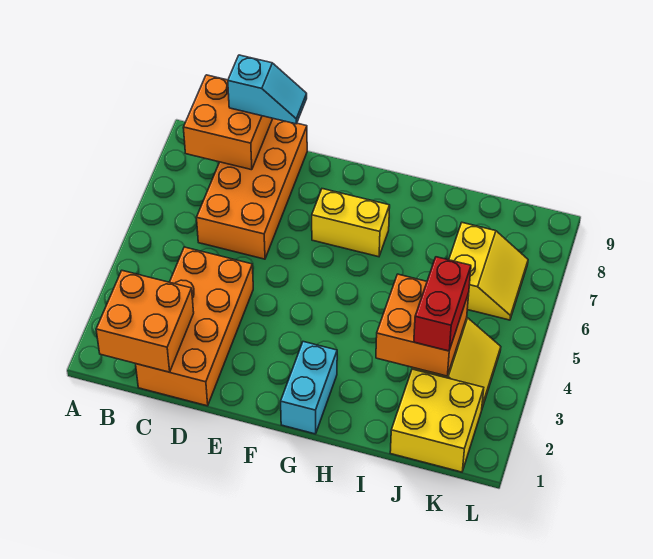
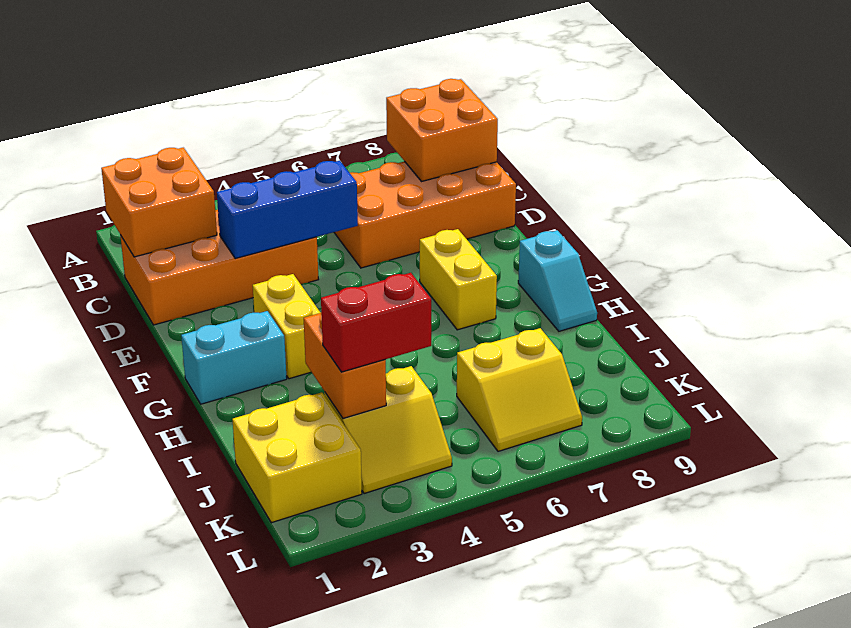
cyan 1x2 slope [228,55,307,124] -> cyan 1x2 slope moved to [518,230,597,331]
none -> blue 1x3 brick [217,161,358,259]
none -> yellow 1x2 brick [253,274,321,379]
orange 2x2 brick [376,274,469,376] -> orange 1x2 brick [304,313,386,418]

